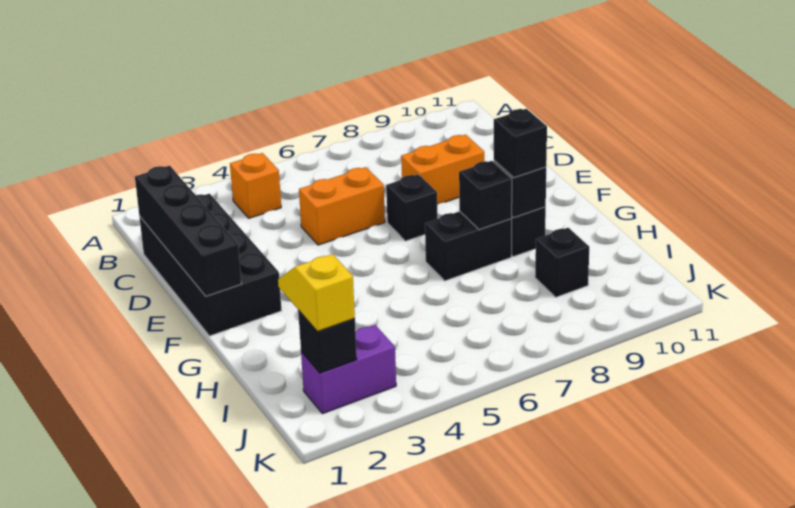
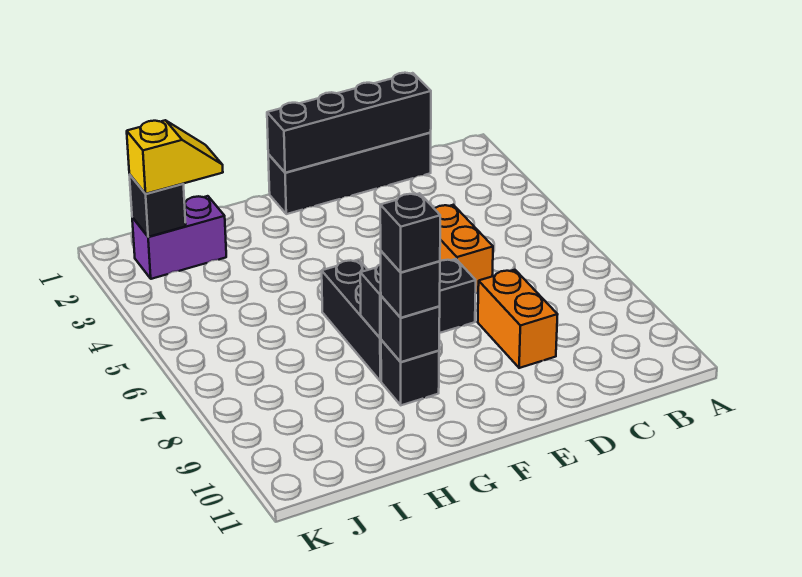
orange 1x1 brick [230,153,281,218] -> none
black 2x4 brick [139,194,282,336] -> black 1x4 brick [268,132,431,214]
black 1x2 brick [425,211,512,281] -> black 1x3 brick [322,260,381,381]
black 1x1 brick [535,228,589,297] -> black 1x1 brick moved to [380,193,440,272]
purple 1x2 brick [301,325,396,414] -> purple 1x2 brick turned to [132,196,226,279]

